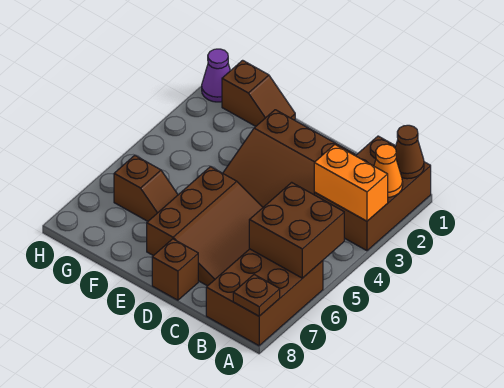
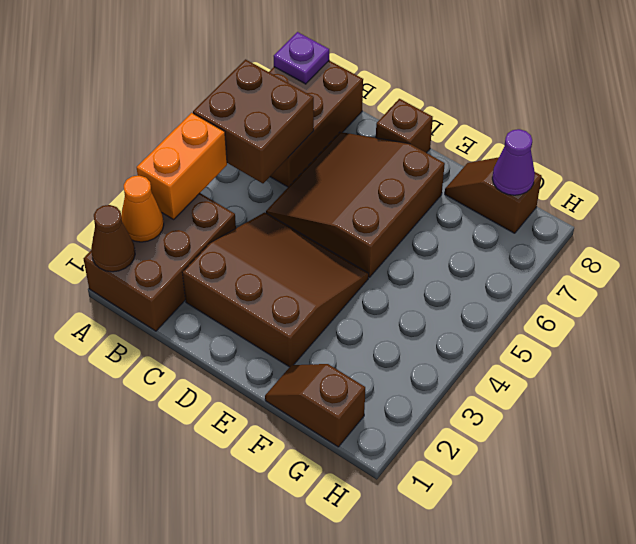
orange 1x2 brick [314,145,388,221] -> orange 1x2 brick turned to [137,113,227,219]
brown 1x1 plate [233,275,280,316] -> purple 1x1 plate [274,32,329,84]
brown 1x2 slope [114,155,178,221] -> brown 1x2 slope moved to [445,157,542,233]
purple 1x1 cone [202,49,230,102] -> purple 1x1 cone moved to [492,129,535,195]

